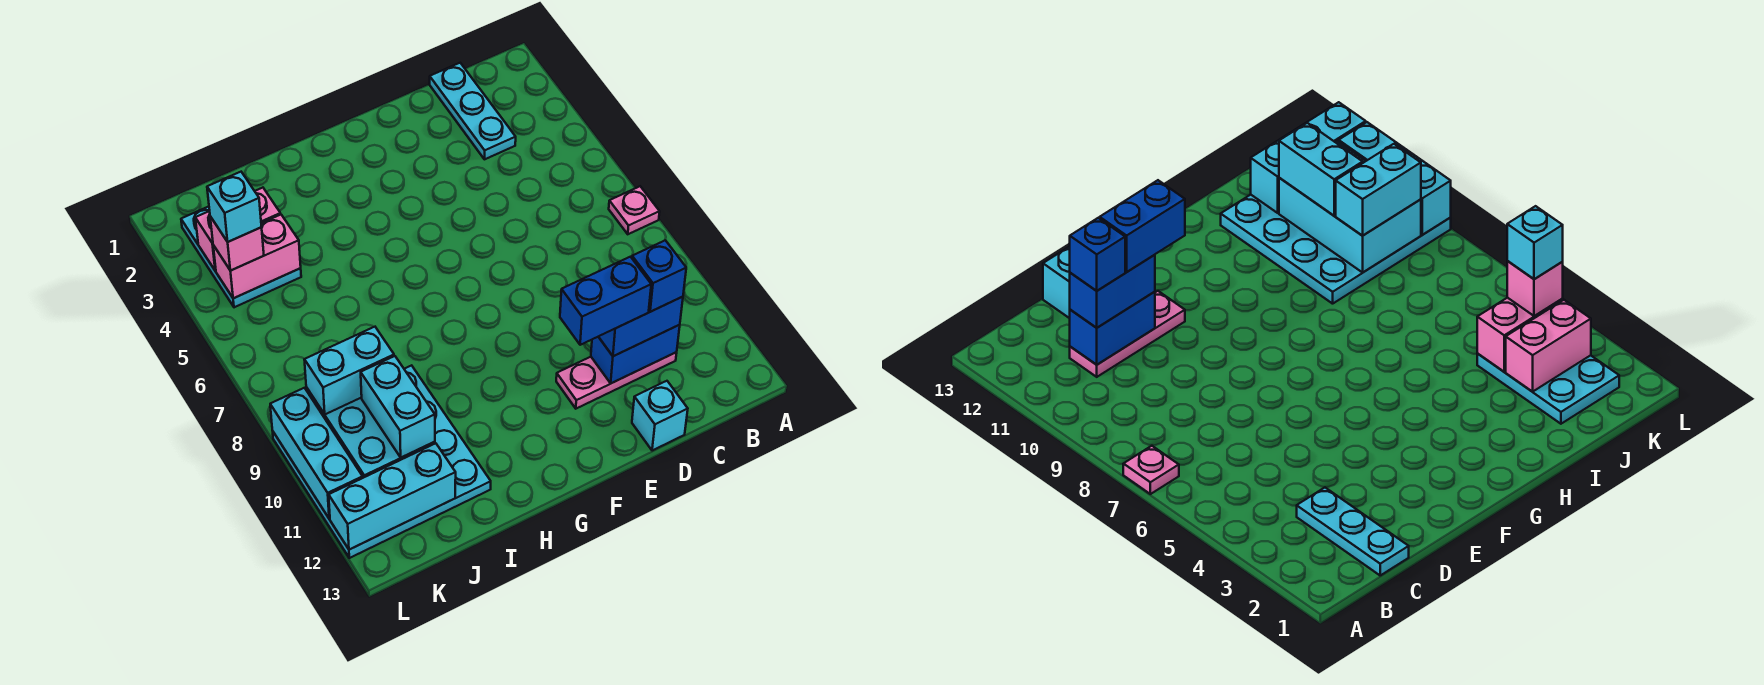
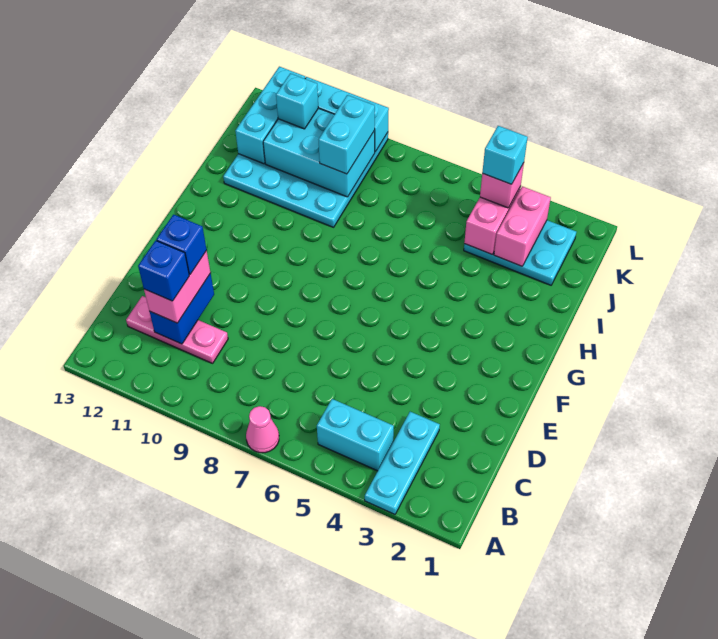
pink 1x1 plate [609,186,660,234] -> pink 1x1 cone [246,406,279,453]
cyan 1x3 plate [430,63,516,159] -> cyan 1x3 plate turned to [365,412,440,514]
pink 1x3 plate [556,352,677,409] -> pink 1x3 plate turned to [126,296,228,363]
blue 1x2 brick [599,297,683,356] -> pink 1x2 brick [144,251,211,323]
blue 1x2 brick [560,257,651,345] -> blue 1x1 brick [156,215,207,274]
cyan 1x1 brick [632,381,688,451] -> cyan 1x1 brick moved to [276,73,318,129]
cyan 1x2 brick [361,356,435,458] -> cyan 1x2 brick moved to [317,399,394,471]

